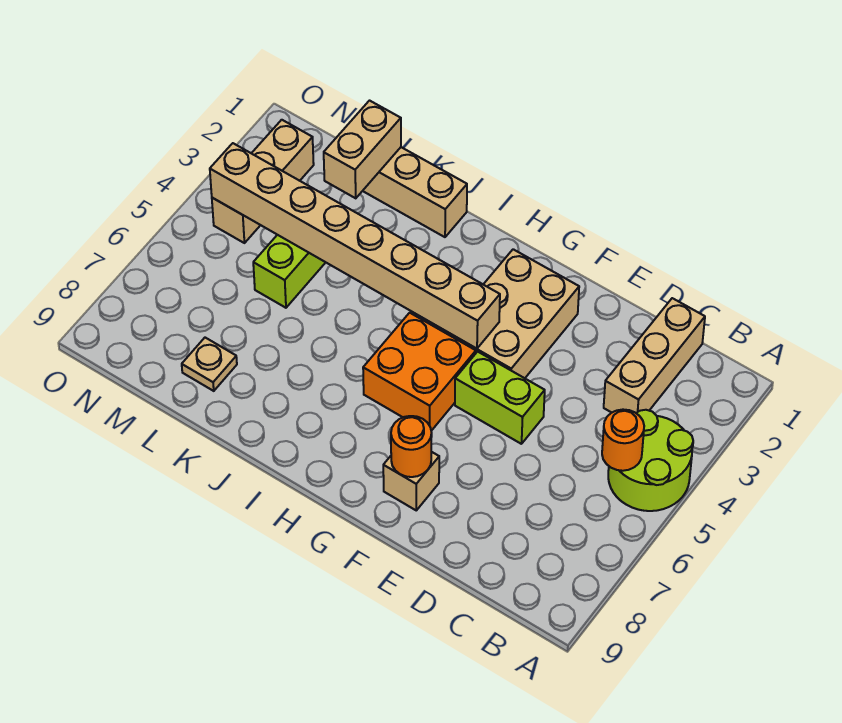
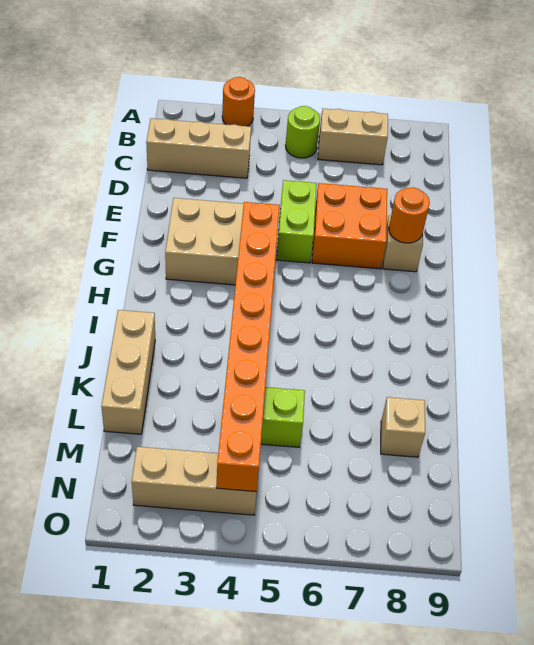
lime 2x2 round brick [608,410,693,511] -> lime 1x1 round brick [285,106,320,158]
orange 1x1 round brick [602,410,644,471] -> orange 1x1 round brick moved to [222,77,255,126]
tan 1x8 brick [210,143,500,349] -> orange 1x8 brick [216,202,280,492]
orange 2x2 brick [363,313,476,431] -> orange 2x2 brick moved to [312,183,387,269]
tan 1x2 brick [324,101,401,198] -> tan 1x2 brick moved to [318,109,388,165]
tan 1x1 plate [182,338,237,391] -> tan 1x1 brick [381,397,425,457]

